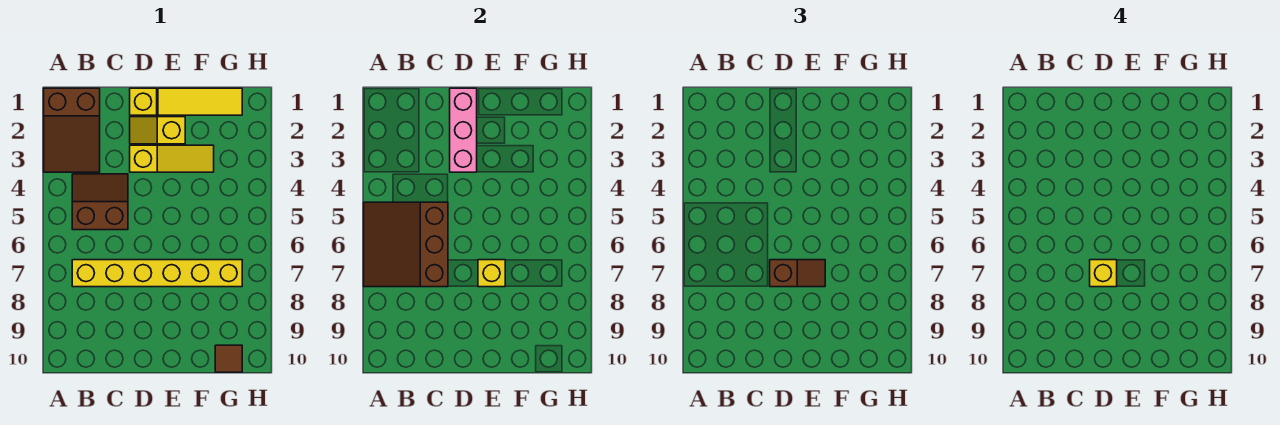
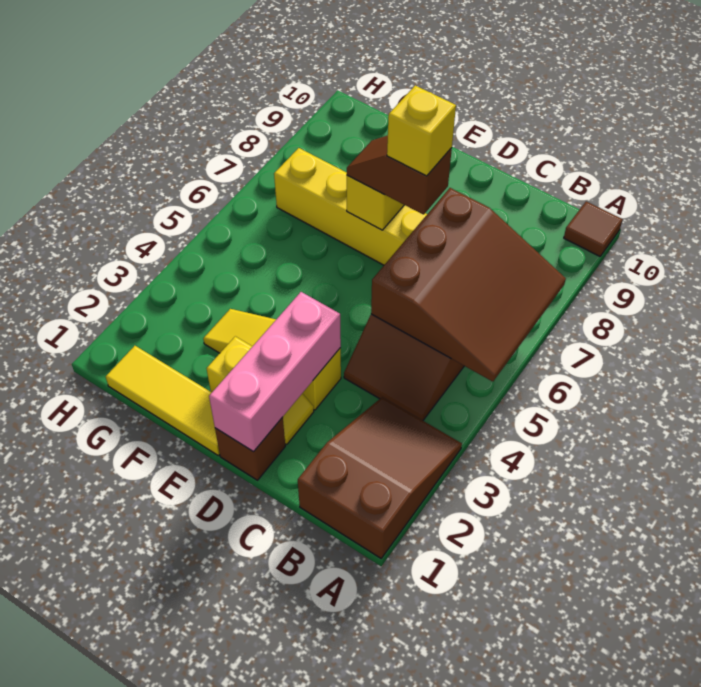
yellow 1x1 brick [130,88,157,115] -> brown 1x1 brick [215,417,285,480]
brown 1x1 tile [215,345,242,372] -> brown 1x1 tile moved to [564,201,623,256]

